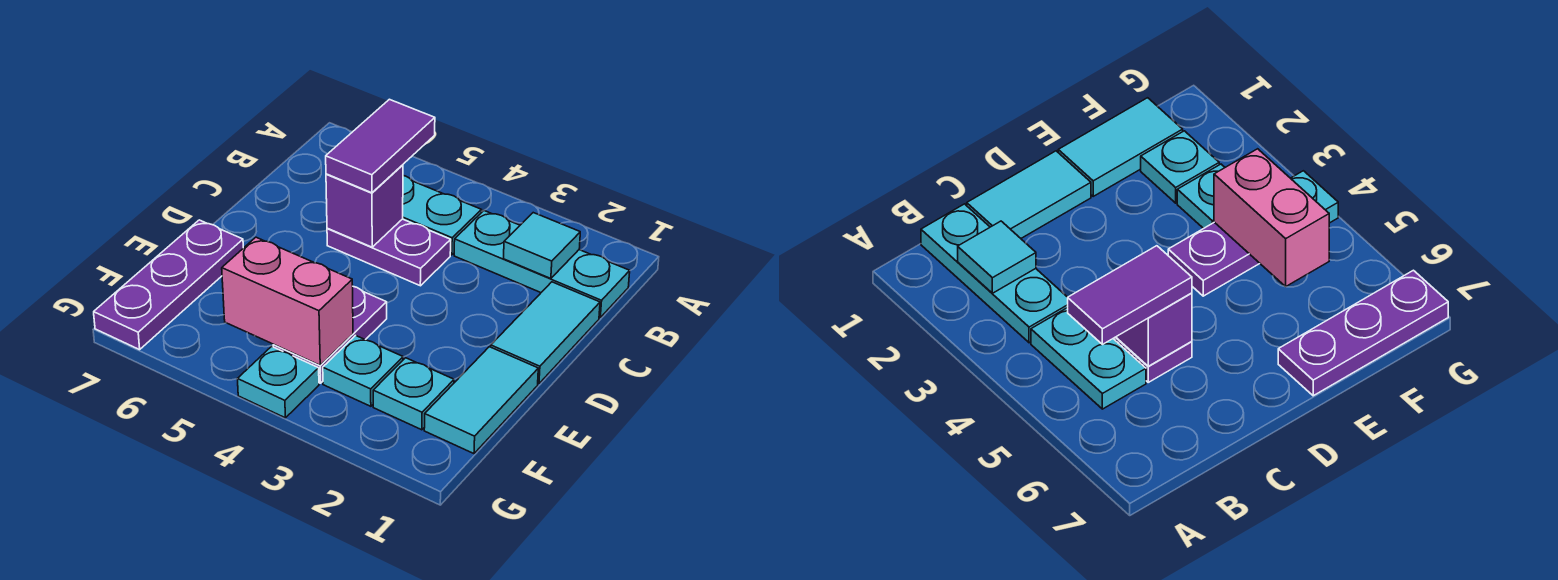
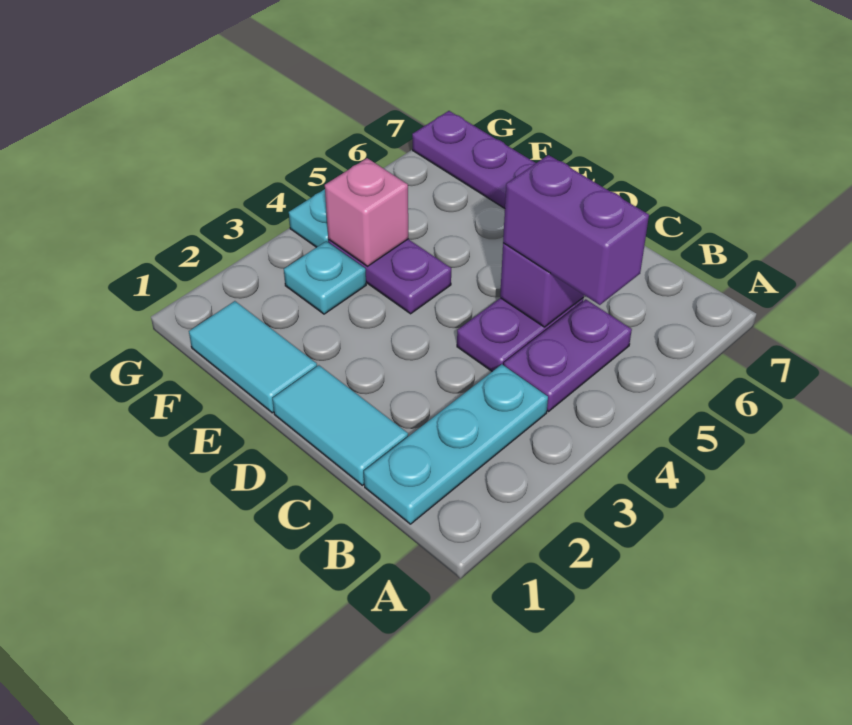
cyan 1x1 tile [503,213,580,279] -> none
cyan 1x2 plate [403,176,481,255] -> purple 1x2 plate [504,299,632,411]
purple 1x2 tile [326,99,435,193] -> purple 1x2 brick [503,155,649,305]
cyan 1x1 plate [373,358,454,430] -> none
pink 1x2 brick [222,237,353,365] -> pink 1x1 brick [325,158,408,266]

